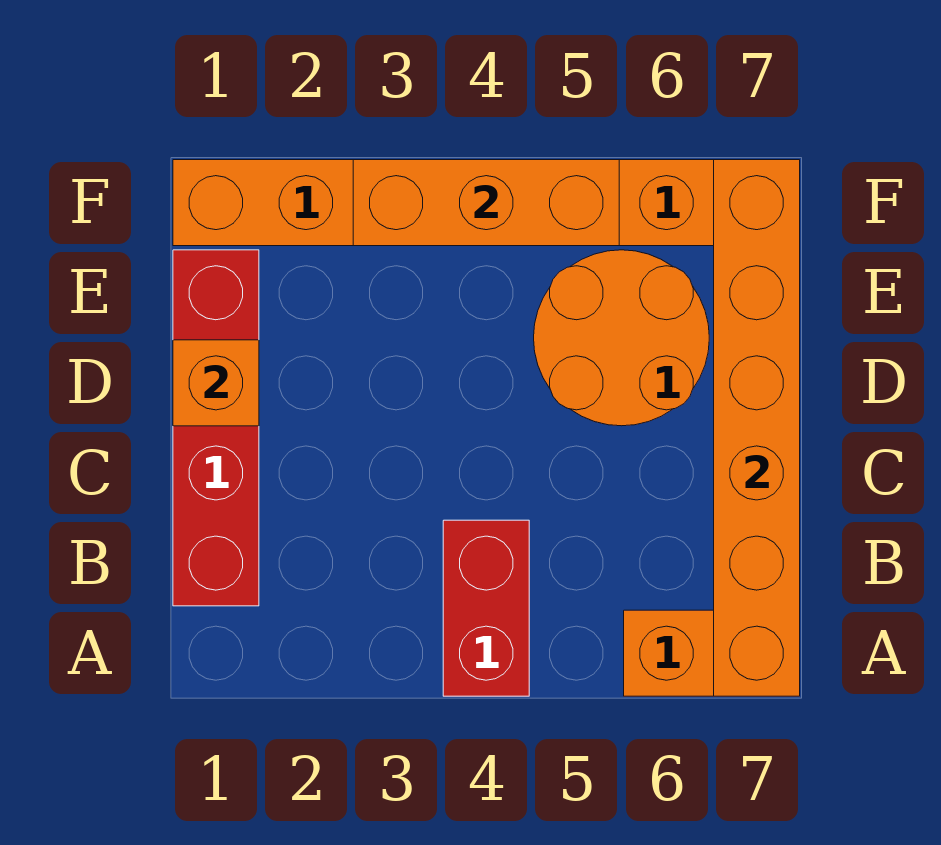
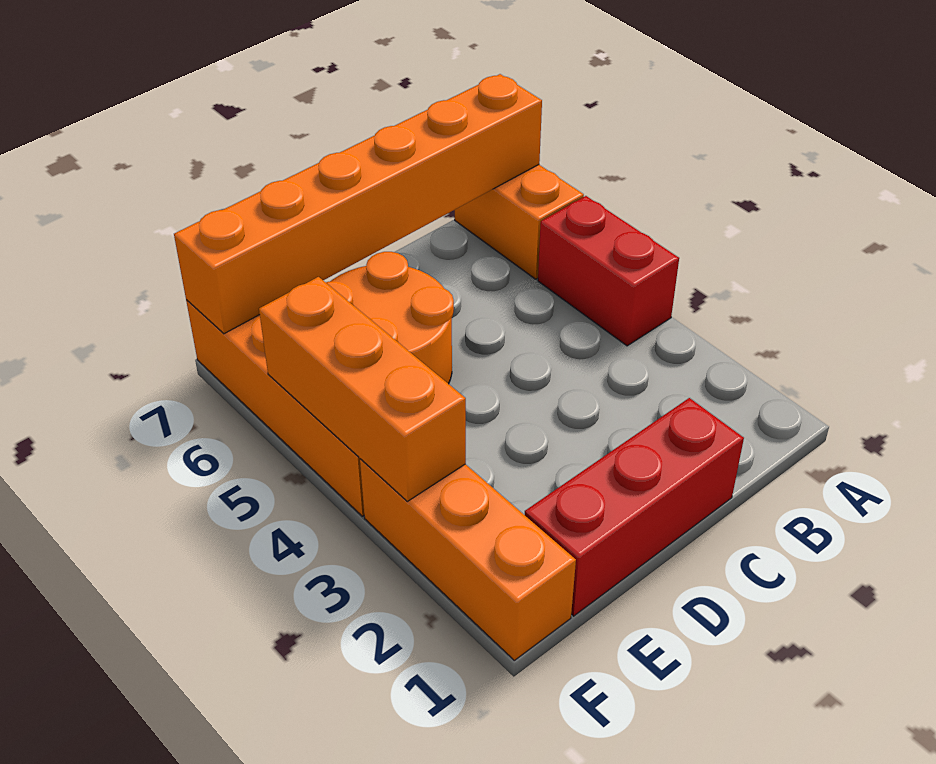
red 1x2 brick [443,520,529,696] -> red 1x2 brick turned to [538,196,679,346]
red 1x4 brick [173,250,259,606] -> red 1x3 brick [525,398,744,616]
orange 1x1 brick [173,340,259,426] -> none

